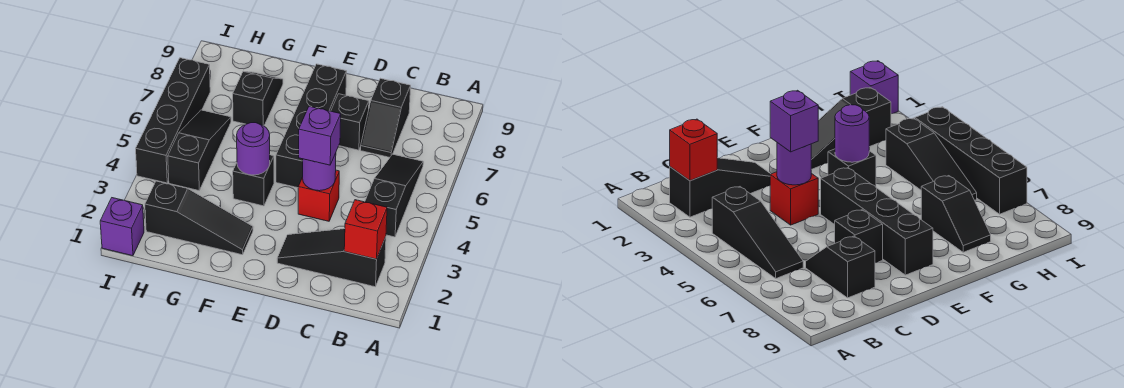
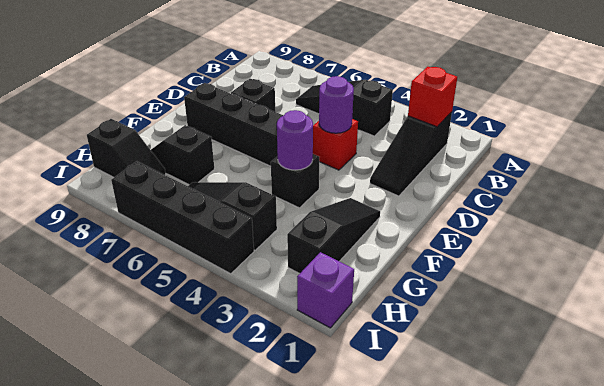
black 1x2 slope [361,78,411,157] -> black 1x2 slope moved to [87,119,166,177]
purple 1x1 brick [299,106,341,165] -> none

